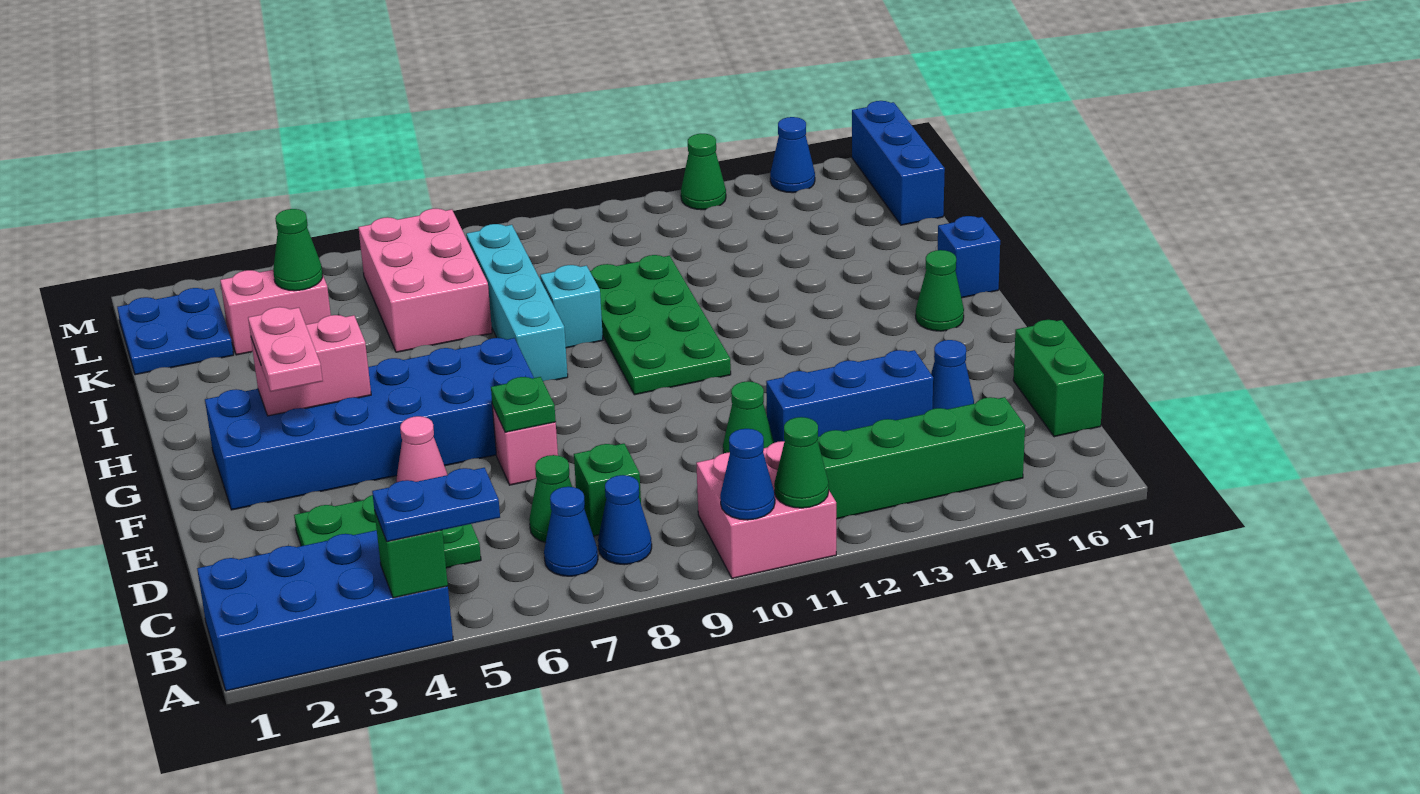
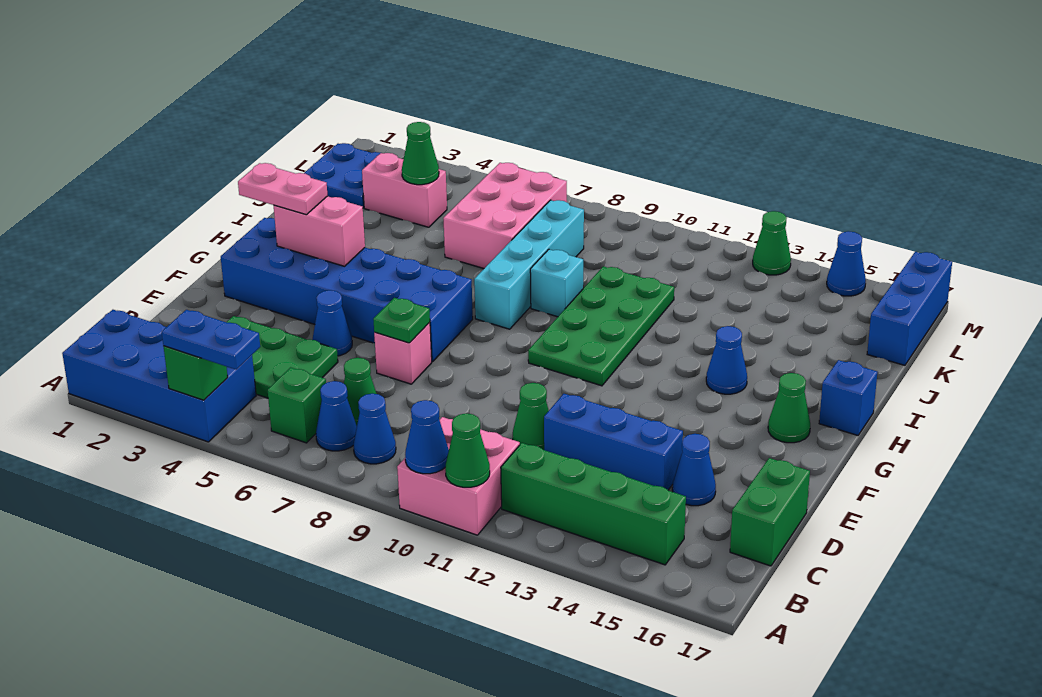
green 1x1 brick [574,444,641,536] -> green 1x1 brick moved to [268,367,326,443]
pink 1x1 cone [396,416,447,482] -> blue 1x1 cone [312,290,352,356]
pink 1x2 plate [248,307,323,392] -> pink 1x2 plate turned to [238,163,328,215]
none -> blue 1x1 cone [706,326,747,394]

